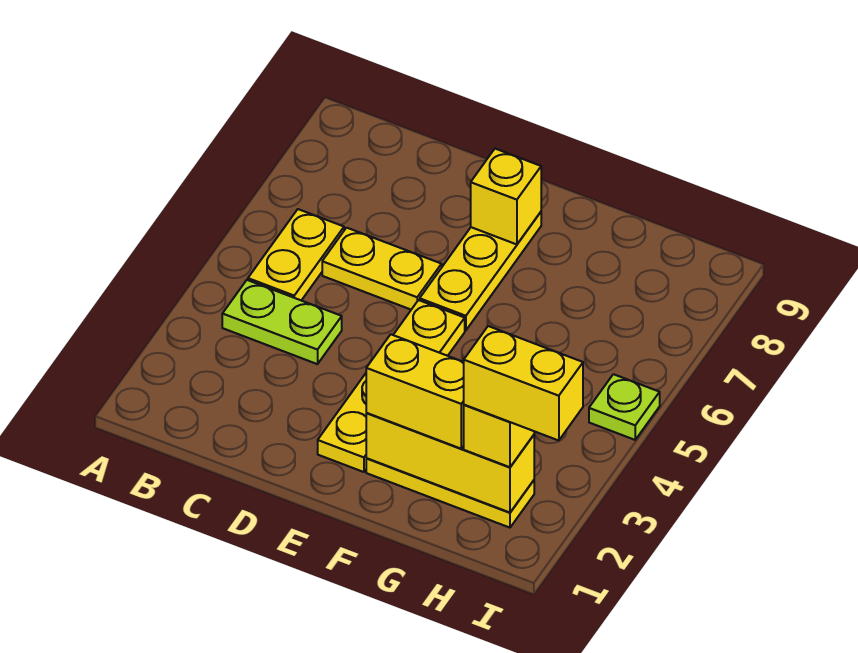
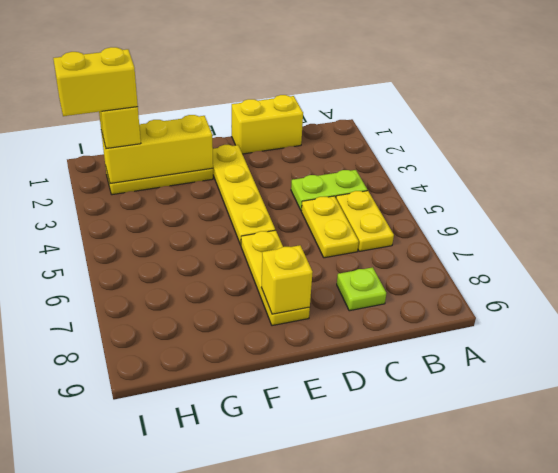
yellow 1x2 plate [322,228,442,310] -> yellow 1x2 plate turned to [301,196,359,258]
yellow 1x2 brick [366,334,464,449] -> yellow 1x2 brick moved to [232,95,303,154]
lime 1x1 plate [589,374,660,440] -> lime 1x1 plate moved to [337,267,386,311]

